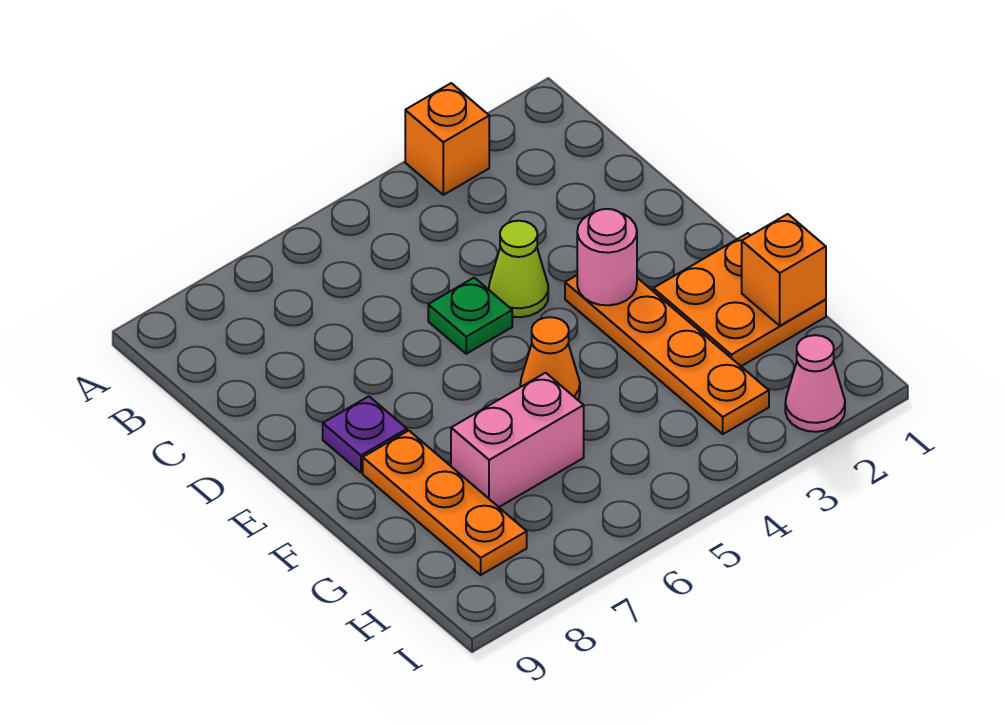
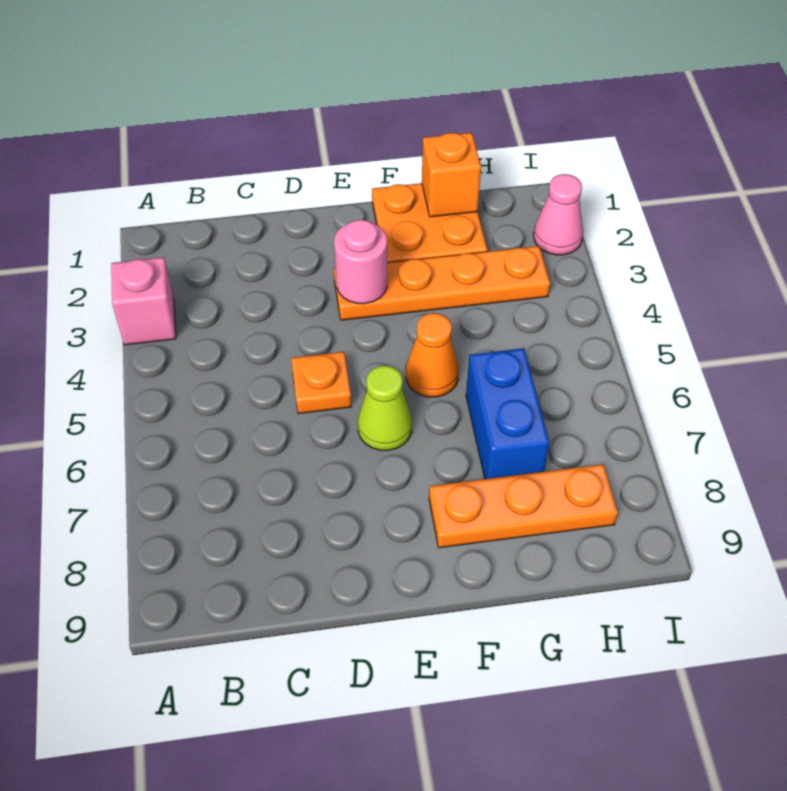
orange 1x1 brick [405,83,489,195] -> pink 1x1 brick [111,257,176,345]
lime 1x1 cone [489,221,548,317] -> lime 1x1 cone moved to [358,366,412,450]
green 1x1 plate [428,278,512,354] -> orange 1x1 plate [291,352,351,414]
purple 1x1 plate [323,396,407,472] -> none
pink 1x2 brick [451,373,584,507] -> blue 1x2 brick [466,348,549,479]

